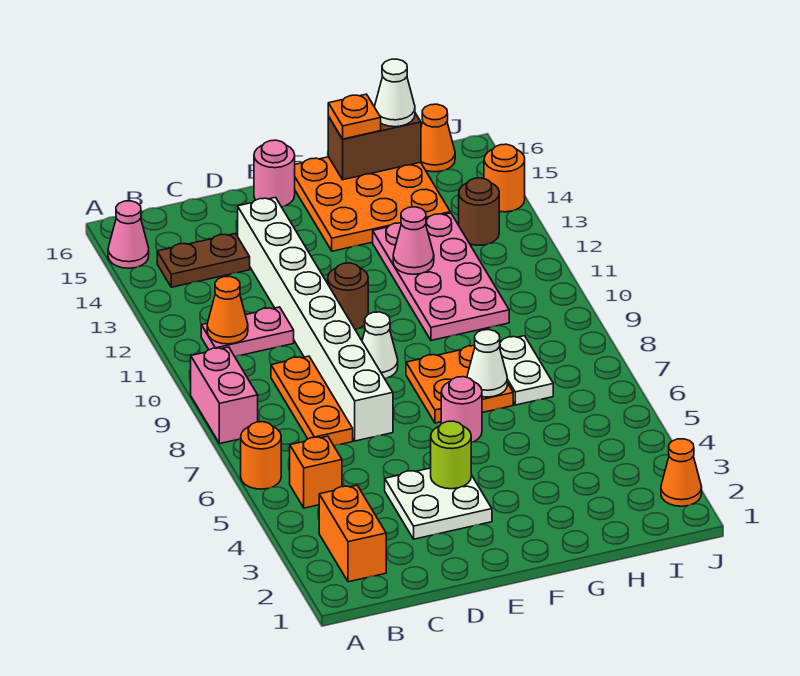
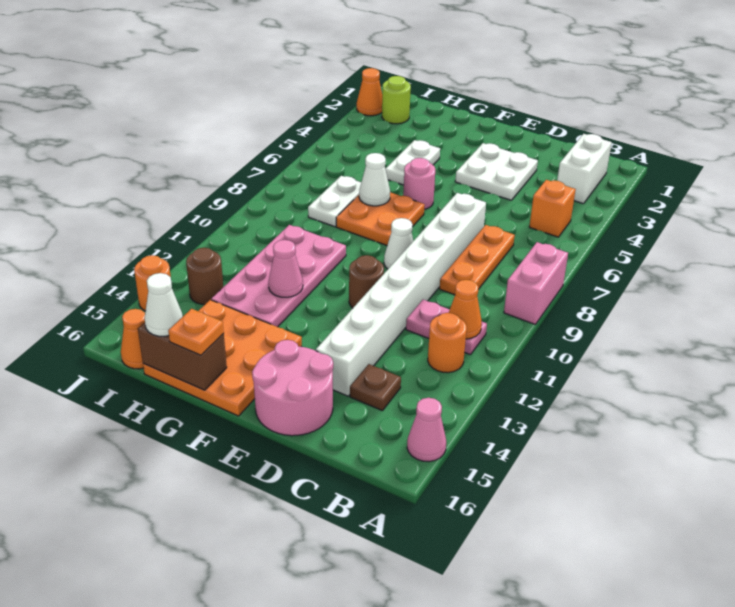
orange 1x1 round brick [241,422,281,489] -> orange 1x1 round brick moved to [428,313,467,373]
orange 1x2 brick [319,485,386,582] -> white 1x2 brick [557,134,612,204]
brown 1x2 plate [157,233,250,287] -> brown 1x1 plate [350,364,401,411]
lime 1x1 round brick [431,421,471,489] -> lime 1x1 round brick moved to [382,76,411,124]
pink 1x1 round brick [254,140,295,207] -> pink 2x2 round brick [252,340,333,436]
none -> white 1x2 plate [386,140,440,185]

